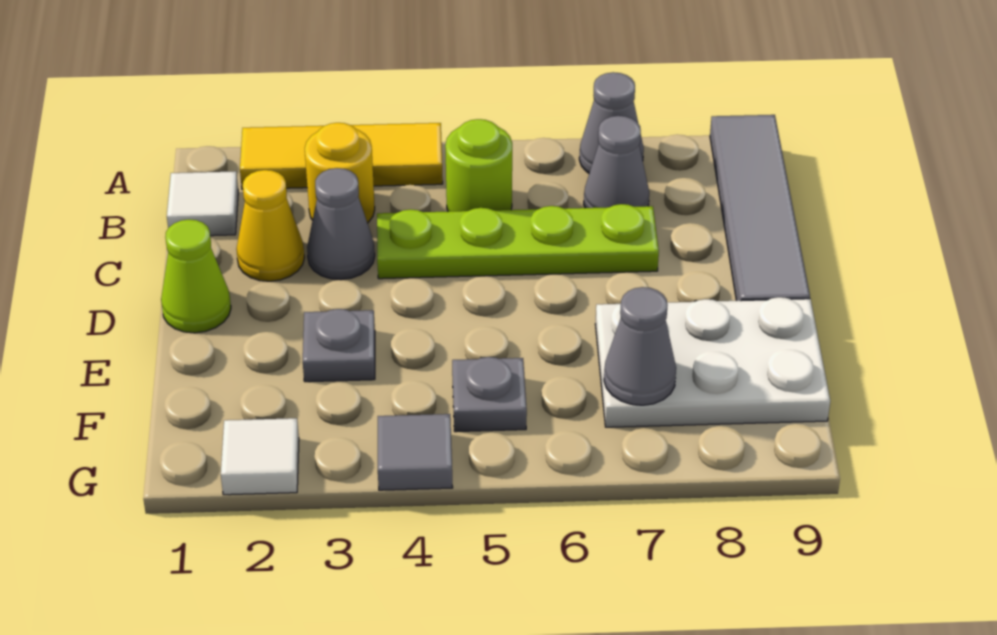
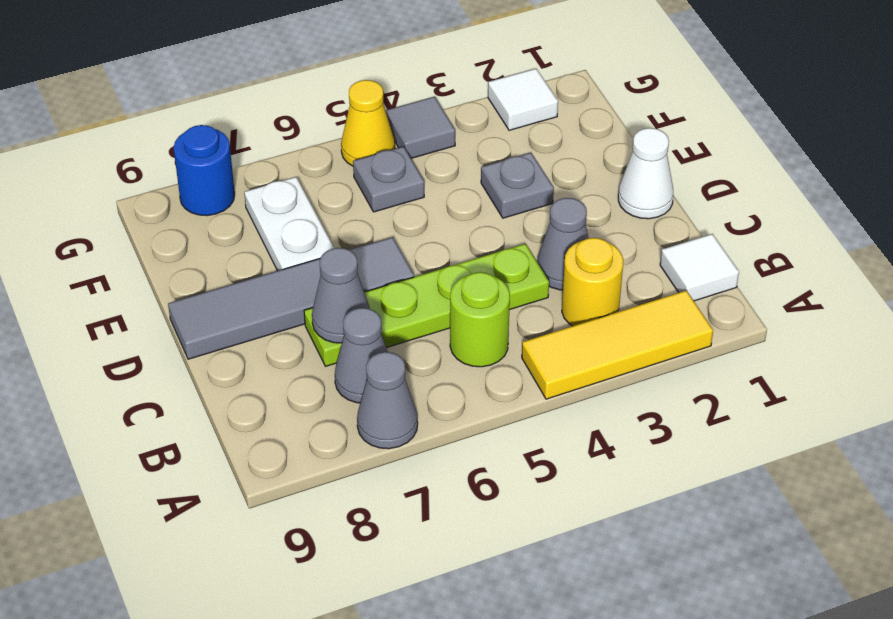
grey 1x4 tile [710,115,810,301] -> grey 1x4 tile turned to [168,237,414,359]
yellow 1x1 cone [236,170,304,281] -> yellow 1x1 cone moved to [341,80,395,166]
lime 1x1 cone [161,220,231,333] -> white 1x1 cone [618,128,673,219]
white 2x3 plate [595,297,830,427] -> white 1x2 plate [244,177,334,271]
grey 1x1 cone [604,287,676,405] -> grey 1x1 cone moved to [312,248,370,343]
none -> blue 1x1 round brick [174,125,235,216]

